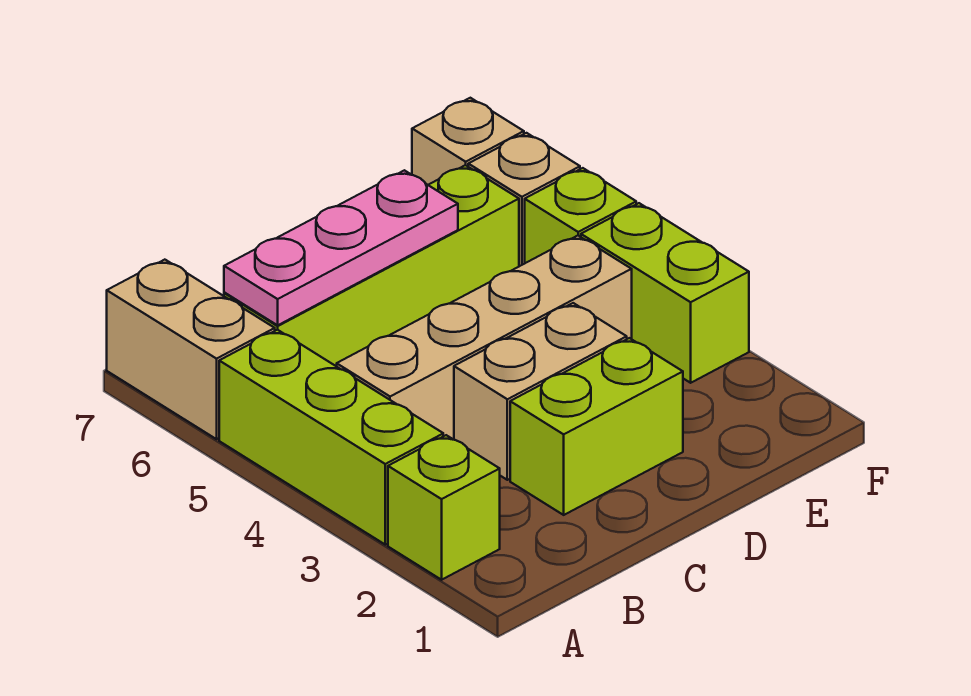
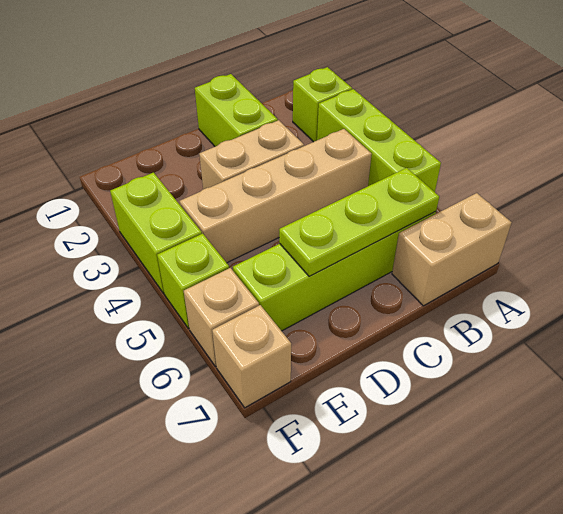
tan 1x2 brick [107,260,275,439] -> tan 1x2 brick turned to [392,193,512,306]
pink 1x3 plate [224,170,458,325] -> lime 1x3 plate [279,168,439,276]
lime 1x2 brick [510,338,683,515] -> lime 1x2 brick turned to [195,74,278,147]

